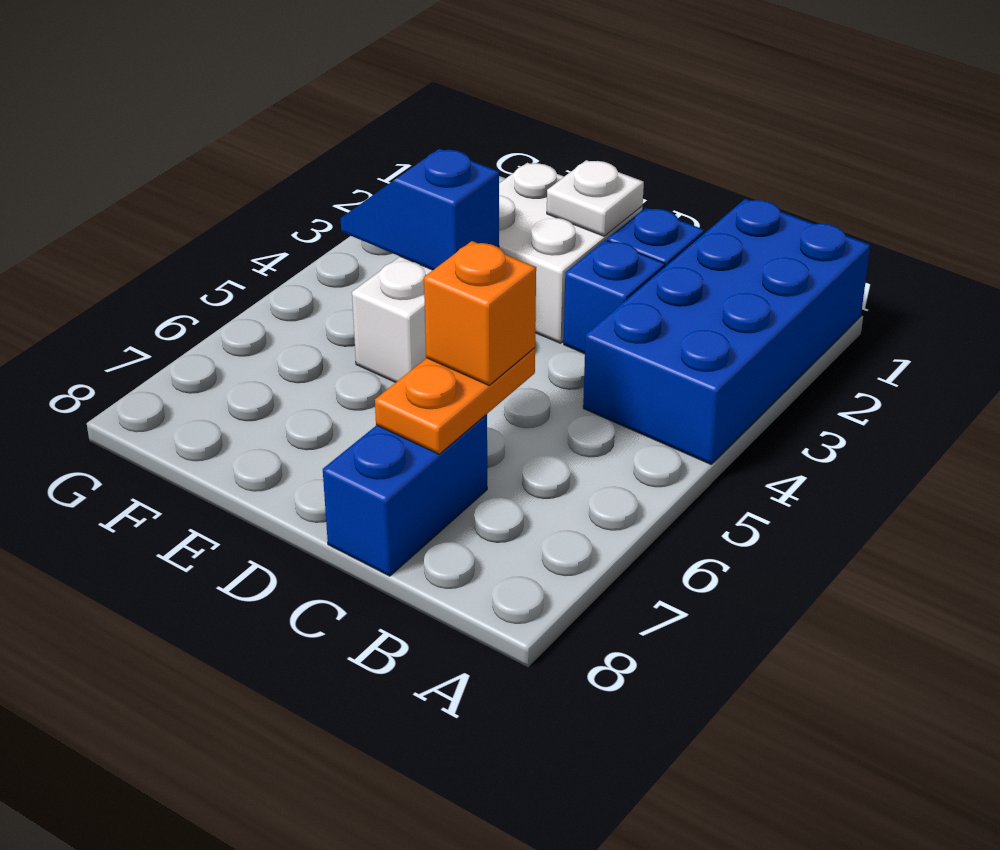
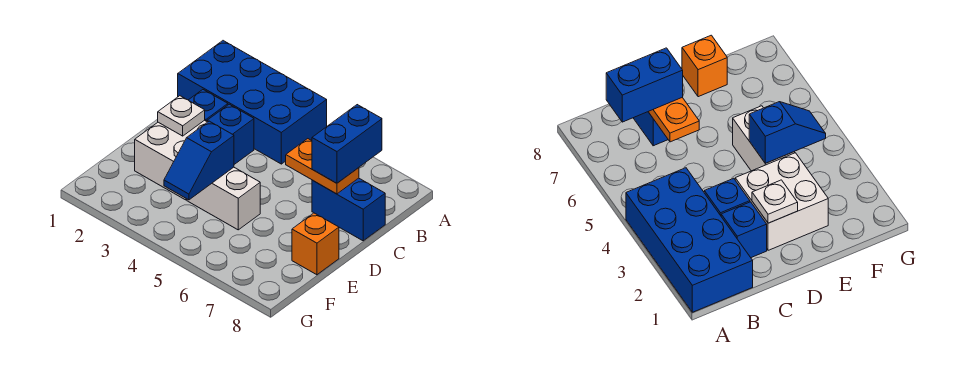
none -> blue 1x2 brick [312,105,382,183]
orange 1x1 brick [424,241,536,385] -> orange 1x1 brick moved to [292,213,339,275]

